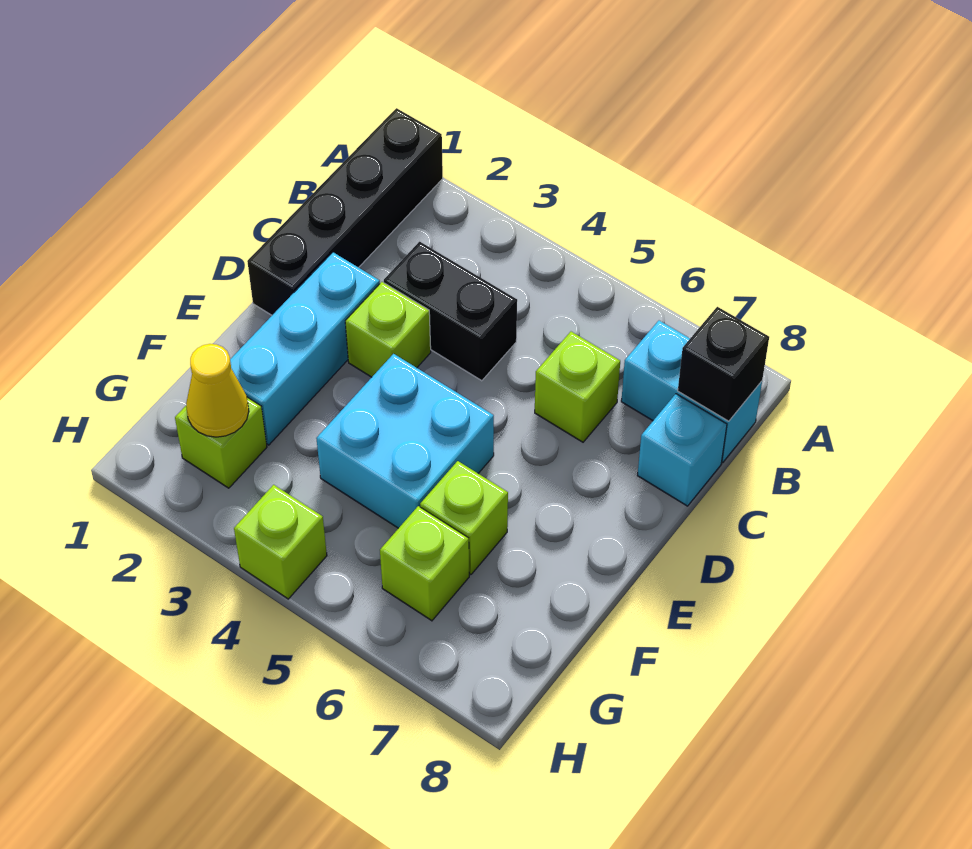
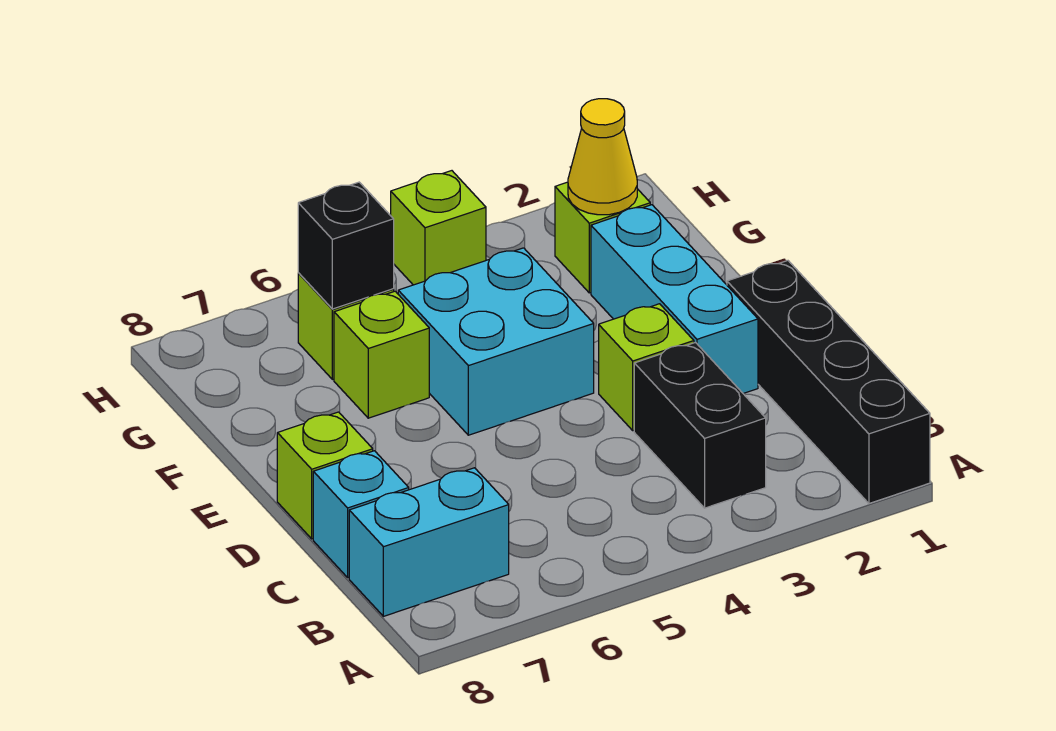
black 1x1 brick [678,307,769,421] -> black 1x1 brick moved to [298,182,394,309]
black 1x2 brick [384,242,517,381] -> black 1x2 brick turned to [634,343,766,508]
lime 1x1 brick [535,332,620,442] -> lime 1x1 brick moved to [277,412,373,539]

